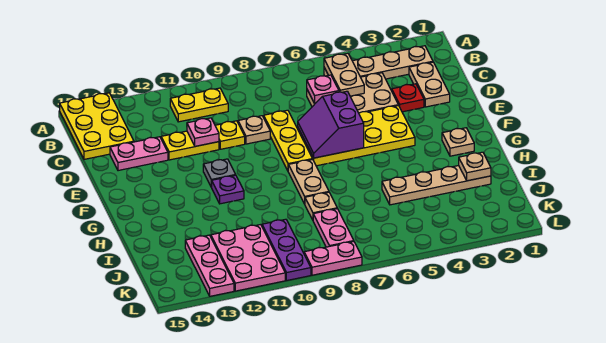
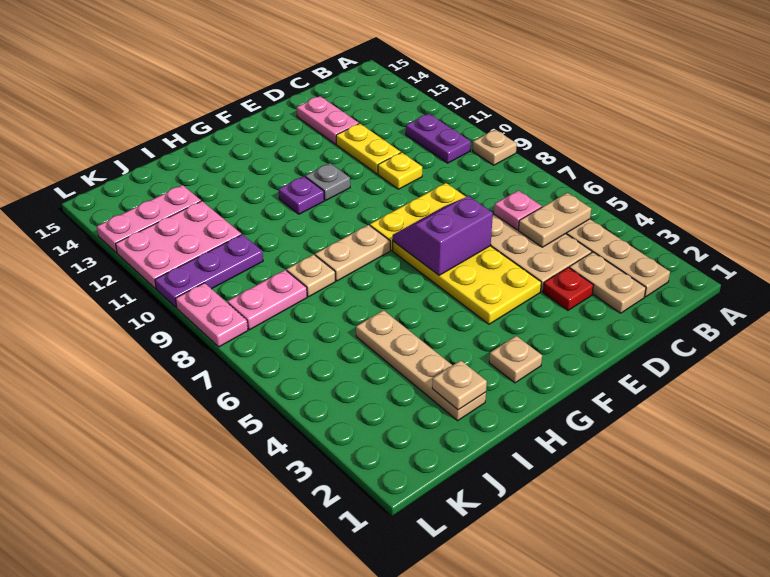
yellow 2x3 plate [60,93,134,159] -> none
yellow 1x2 plate [170,88,228,122] -> purple 1x2 plate [406,114,471,163]
tan 1x2 plate [409,62,450,107] -> tan 1x2 plate turned to [569,252,646,313]
tan 1x1 plate [238,116,270,144] -> tan 1x1 plate moved to [473,130,517,165]
pink 1x1 plate [187,118,219,146] -> none

